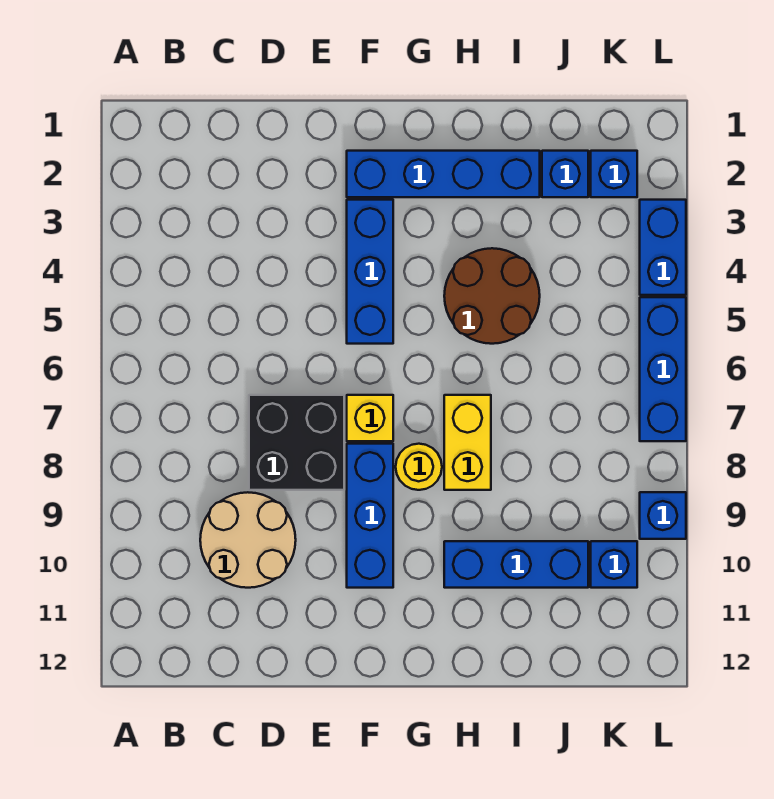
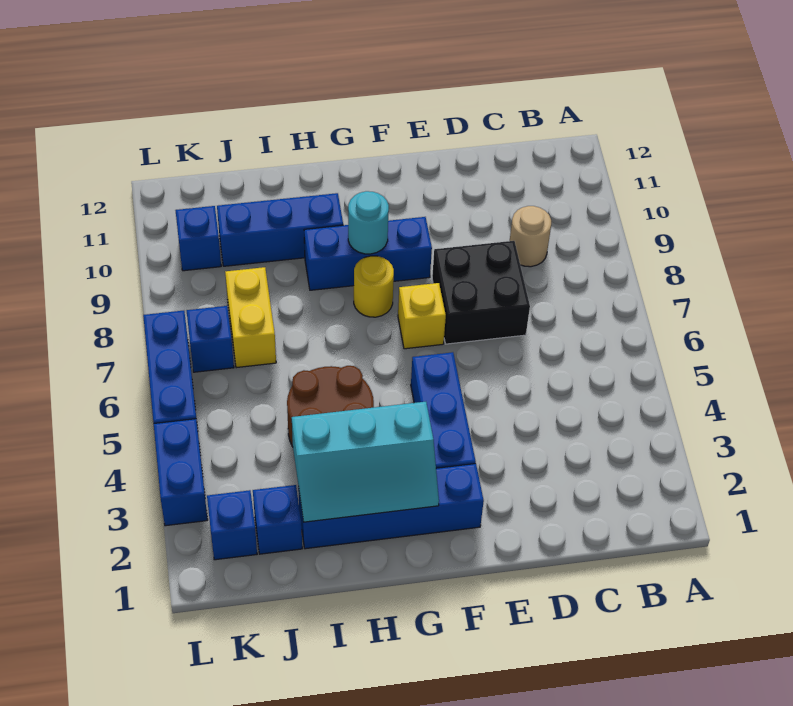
tan 2x2 round brick [200,492,296,588] -> tan 1x1 round brick [510,206,551,267]
blue 1x3 brick [347,444,393,588] -> blue 1x3 brick turned to [304,217,432,290]
none -> cyan 2x3 slope [292,402,439,522]
none -> cyan 1x1 round brick [348,191,389,254]
yellow 1x2 brick [444,395,491,490] -> yellow 1x2 brick moved to [225,267,276,368]
blue 1x1 brick [640,492,686,539] -> blue 1x1 brick moved to [187,306,234,372]

